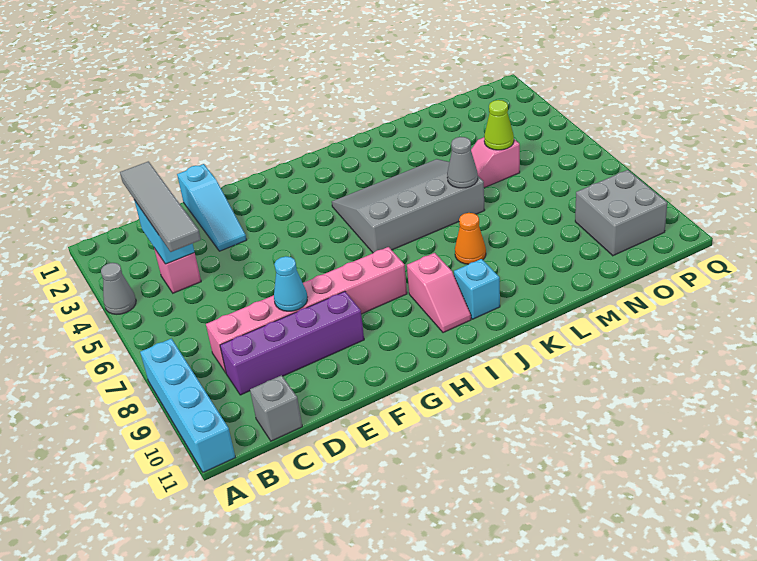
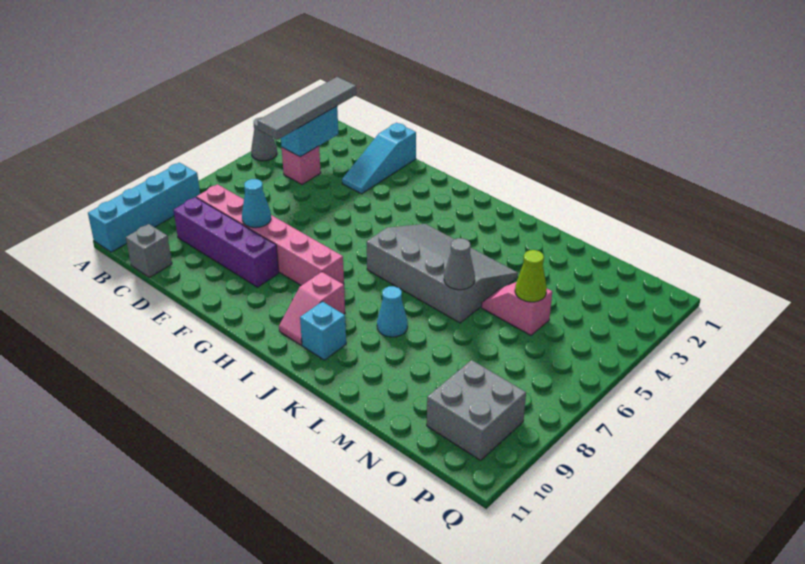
orange 1x1 cone [455,213,486,264] -> cyan 1x1 cone [377,286,408,337]

